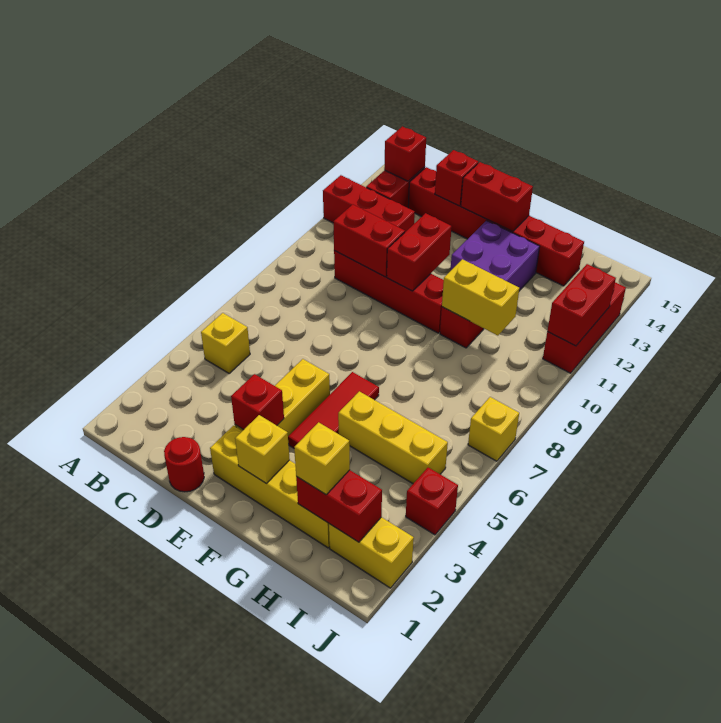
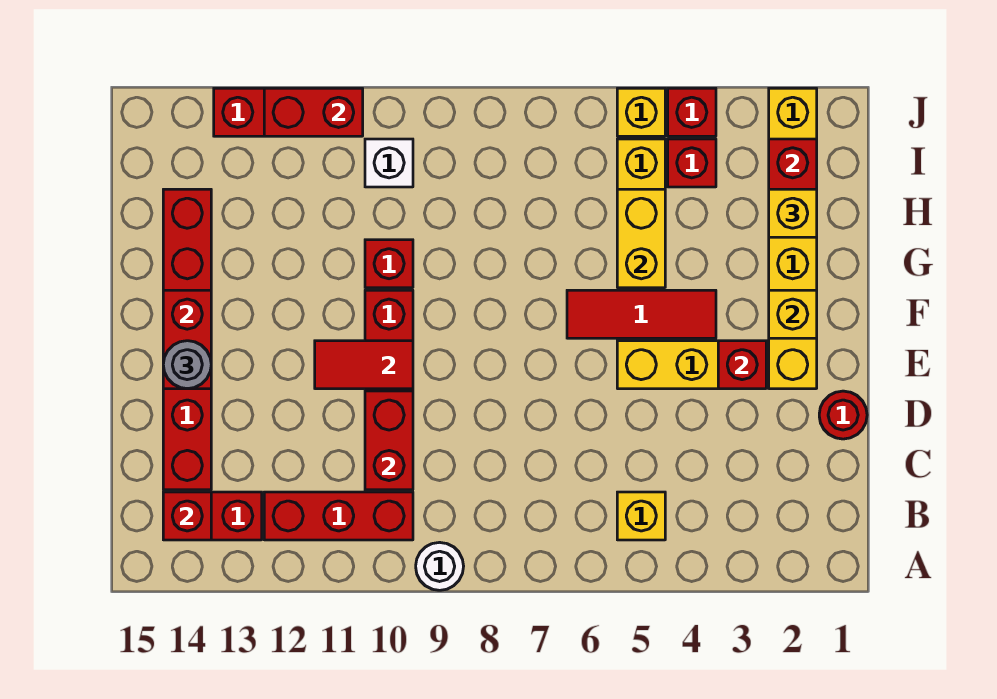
none -> white 1x1 round brick [416,542,464,590]
red 1x3 brick [323,175,415,232] -> red 1x3 brick turned to [264,492,413,540]
red 1x1 brick [435,150,478,206] -> red 1x1 brick moved to [668,139,716,187]
red 1x2 brick [387,213,452,291] -> red 1x2 tile [315,341,413,389]
none -> grey 1x1 round brick [163,341,211,389]
purple 2x2 brick [450,221,540,291] -> none
yellow 1x2 brick [442,259,519,336] -> yellow 1x2 brick moved to [617,189,665,288]
none -> white 1x1 brick [365,139,413,187]
yellow 1x1 brick [468,397,519,461] -> yellow 1x1 brick moved to [617,88,665,136]

